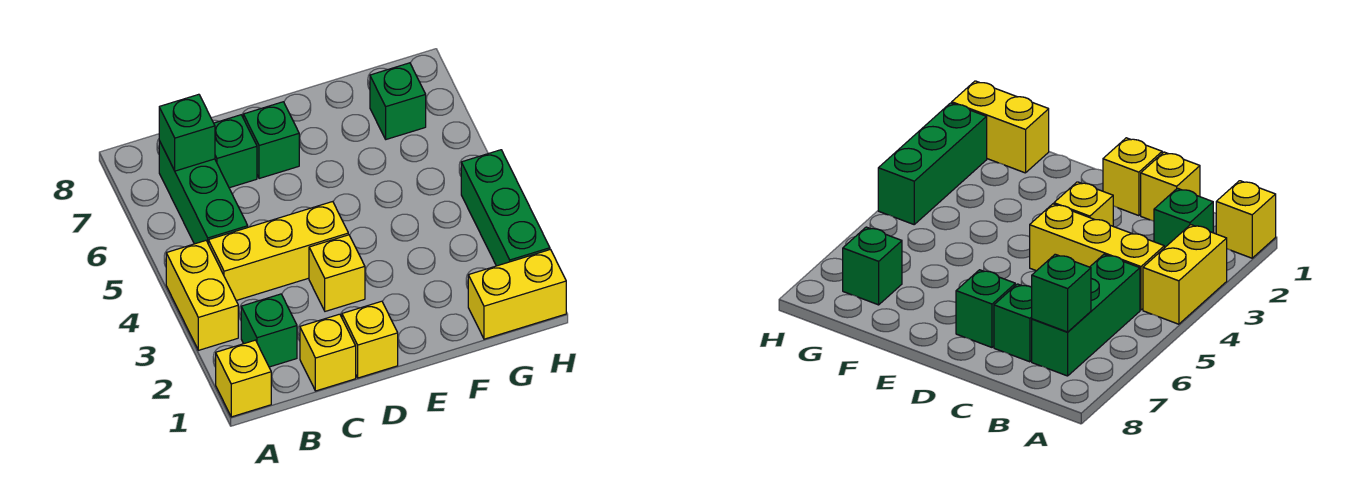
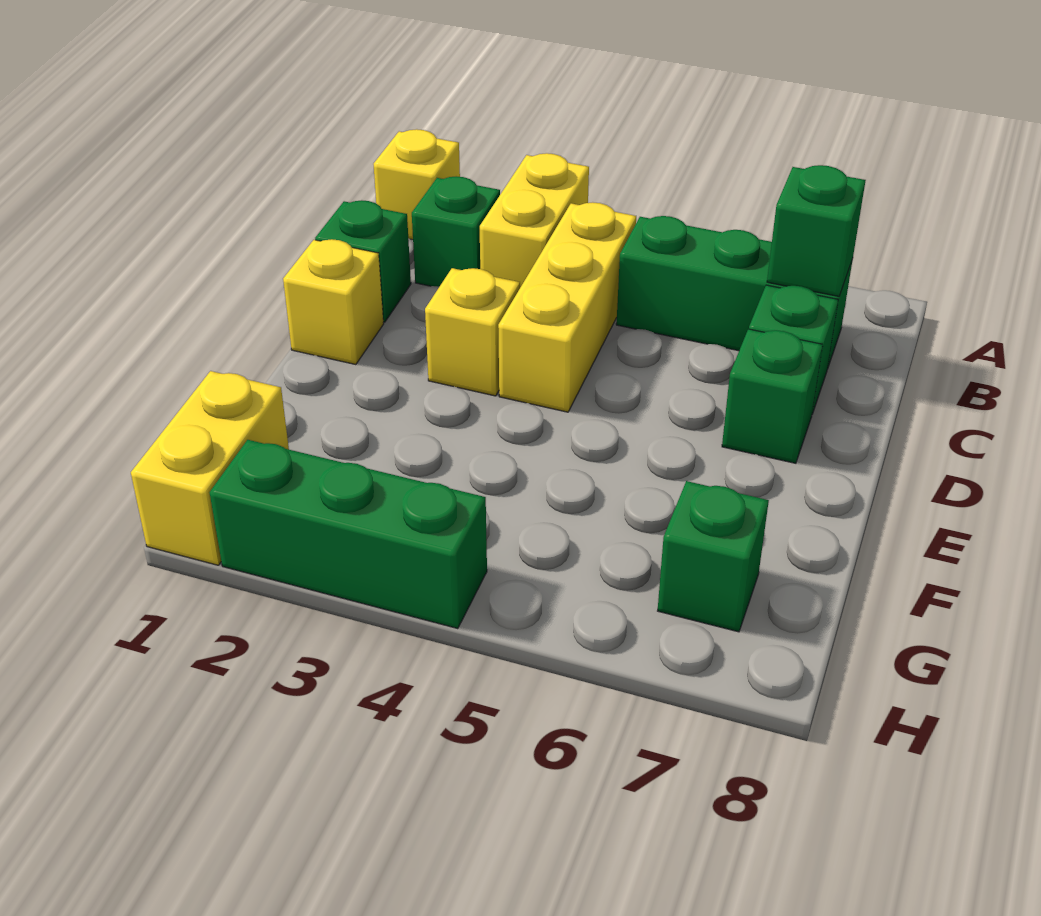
yellow 1x2 brick [166,241,238,350] -> yellow 1x2 brick turned to [480,153,589,287]
yellow 1x1 brick [300,314,356,391] -> green 1x1 brick [315,200,411,322]

